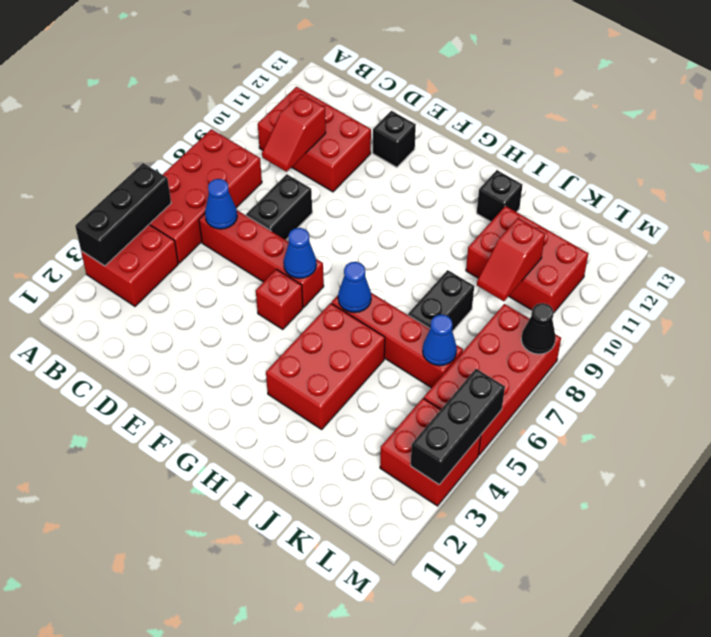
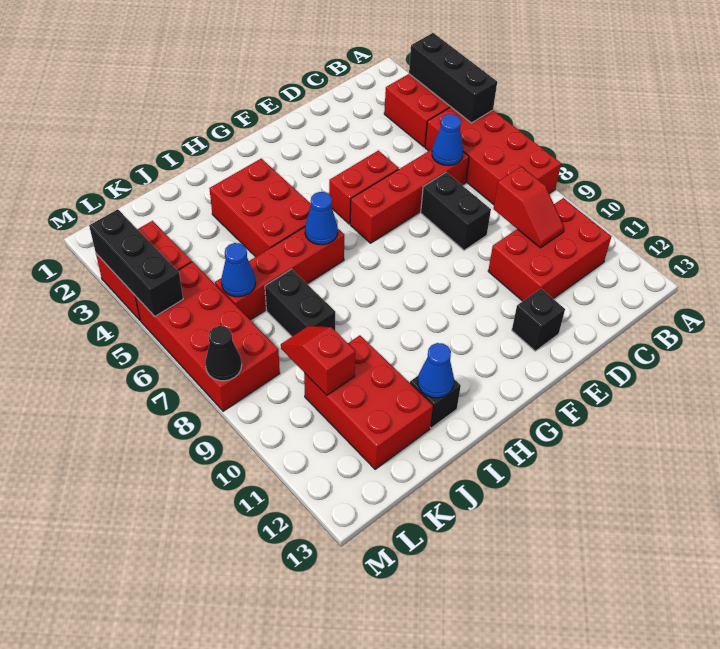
red 1x2 slope [262,94,326,172] -> red 1x2 slope turned to [494,166,564,248]
red 1x1 brick [256,269,303,330] -> red 1x2 brick [329,151,399,224]
blue 1x1 cone [284,228,316,278] -> blue 1x1 cone moved to [418,343,454,398]
red 2x3 brick [466,206,588,312] -> red 2x3 brick turned to [304,335,433,469]

